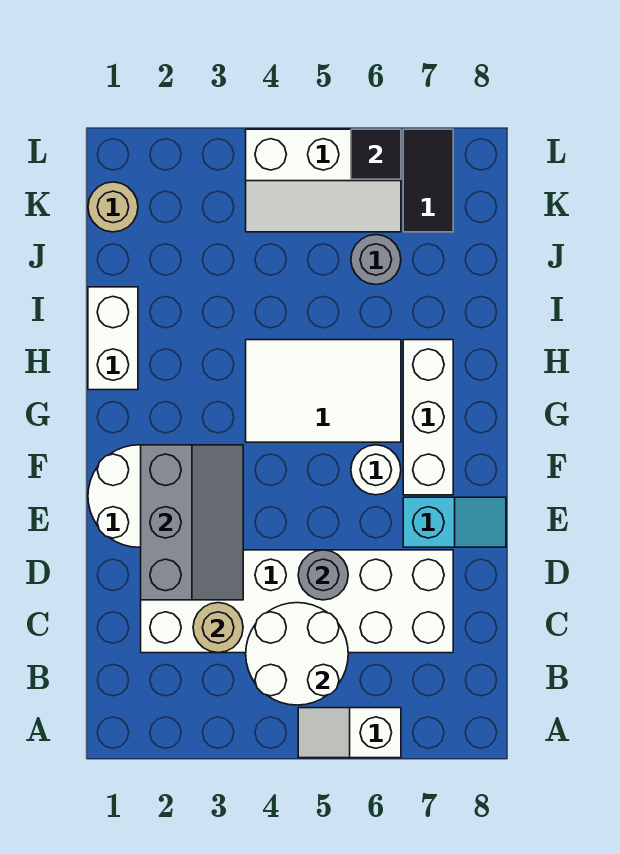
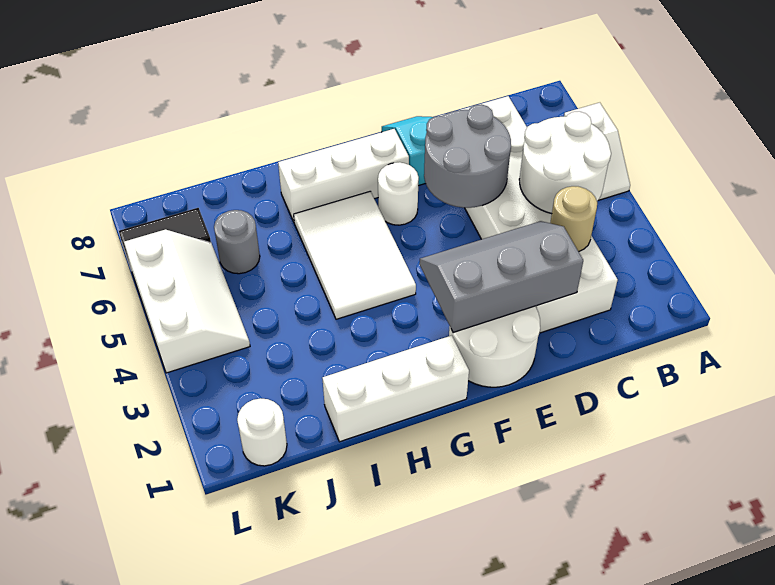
grey 1x1 round brick [298,550,348,600] -> grey 2x2 round brick [424,104,511,208]
white 1x2 brick [88,287,138,390] -> white 1x3 brick [322,335,469,442]
tan 1x1 round brick [88,182,138,232] -> white 1x1 round brick [237,398,287,466]
black 1x1 tile [351,129,401,179] -> none

